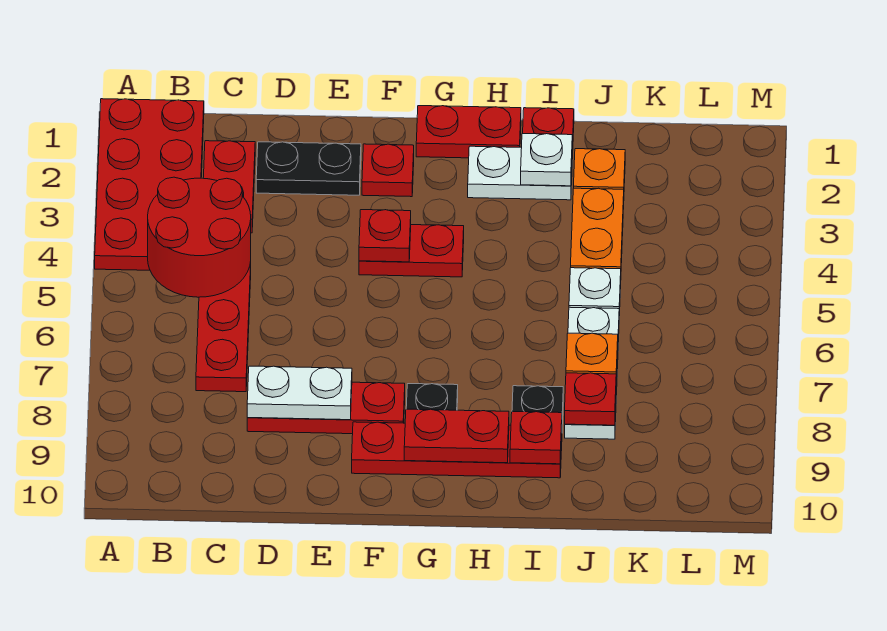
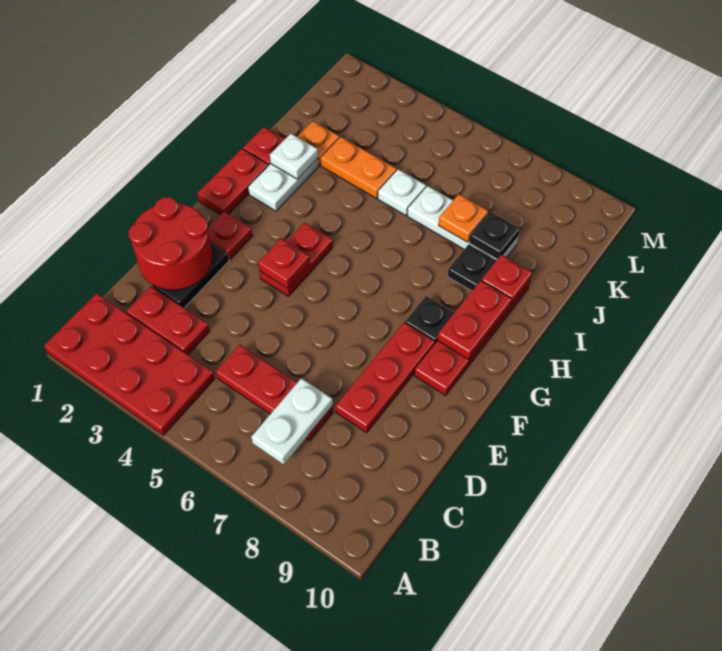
red 2x2 round brick [148,177,251,297] -> red 2x2 round brick moved to [129,197,212,290]
white 1x2 plate [247,366,352,420] -> white 1x2 plate moved to [251,378,333,464]
red 1x1 plate [565,373,616,425] -> black 1x1 plate [469,212,520,259]

